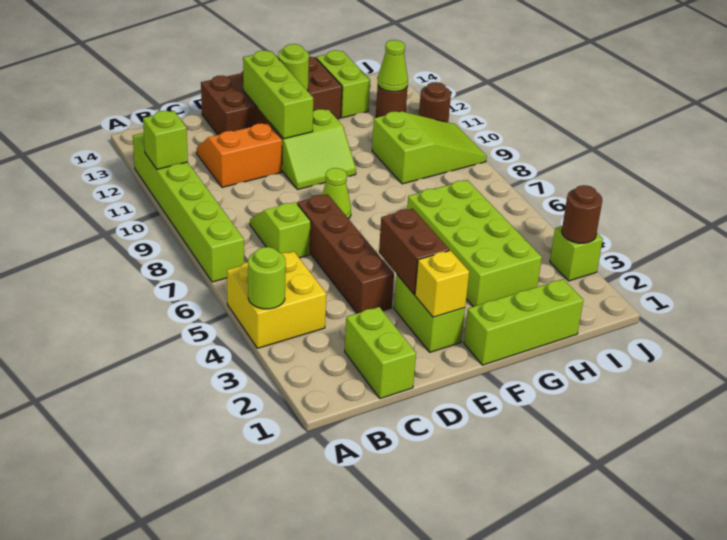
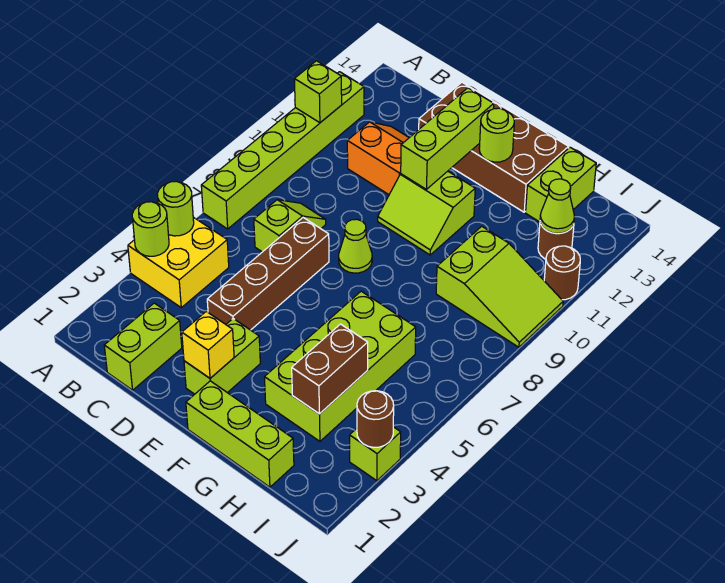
none -> lime 1x1 round brick [157,181,194,236]
brown 1x2 brick [379,209,449,295] -> brown 1x2 brick moved to [292,324,368,414]

